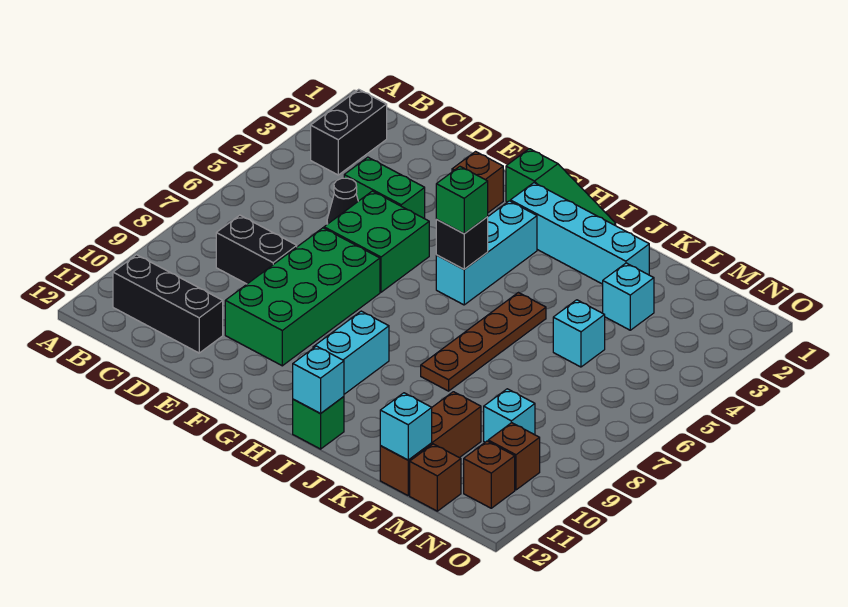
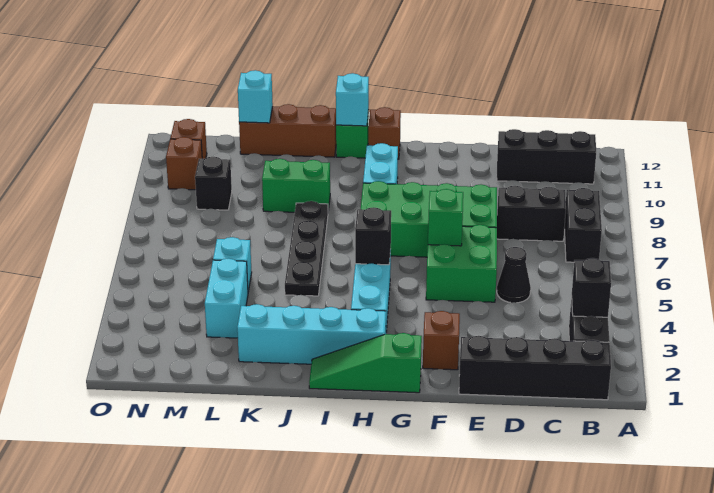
none -> black 1x4 brick [459,336,611,400]
none -> black 1x1 brick [572,258,611,317]
none -> black 1x2 brick [564,188,602,262]
green 1x2 brick [344,157,425,219] -> green 1x2 brick moved to [262,159,330,212]
green 2x4 brick [225,228,380,366] -> green 2x4 brick turned to [361,181,497,257]
green 1x1 brick [436,167,488,234] -> green 1x1 brick moved to [428,189,463,246]
brown 1x4 plate [421,293,546,391] -> black 1x4 plate [285,201,328,296]
cyan 1x1 brick [603,263,654,330] -> cyan 1x2 brick [205,258,248,338]
brown 1x3 brick [380,392,481,495] -> brown 1x3 brick turned to [239,104,336,157]
cyan 1x1 brick [484,389,535,442] -> black 1x1 brick [195,157,232,210]
brown 1x1 brick [410,444,461,511] -> brown 1x1 brick moved to [368,107,401,159]

